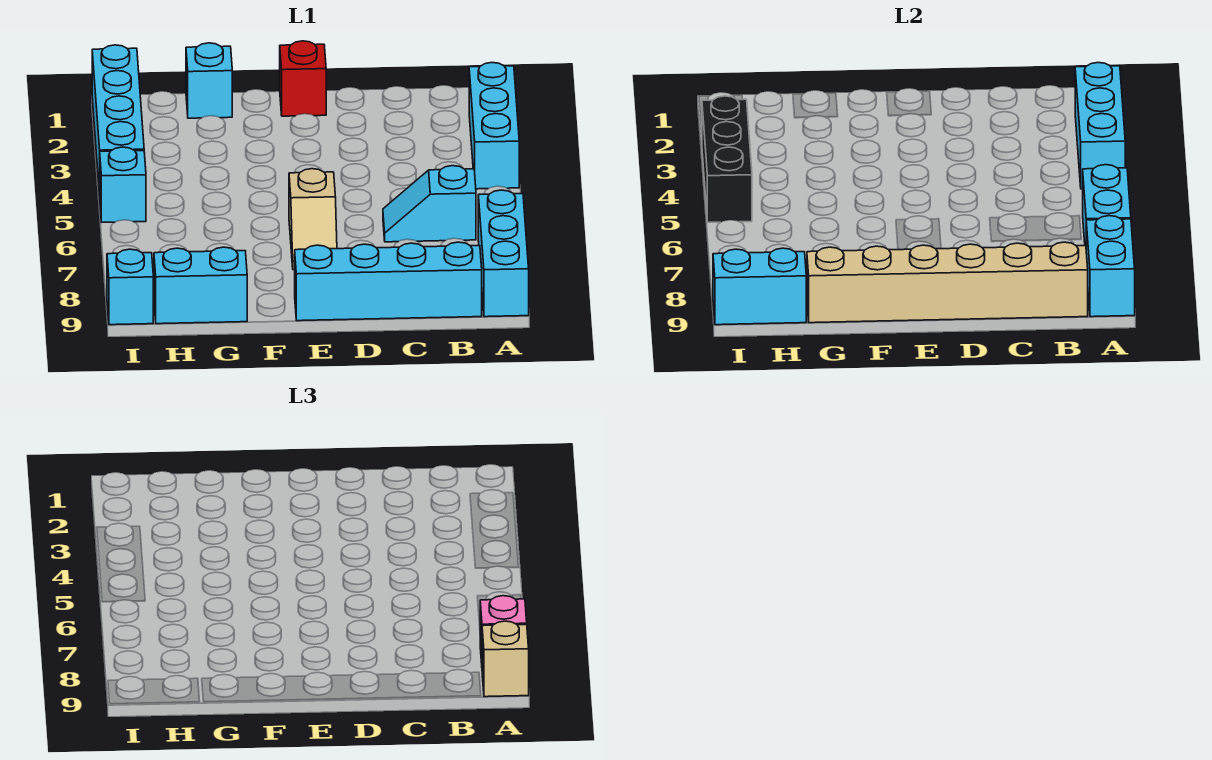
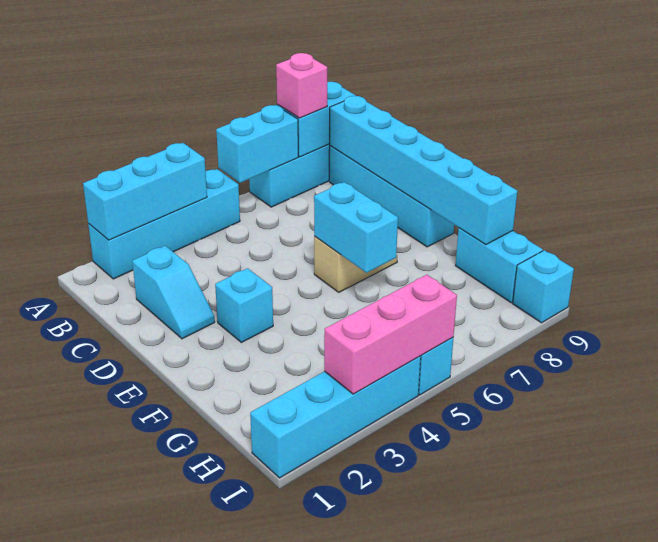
cyan 1x3 brick [469,63,519,189] -> cyan 1x4 brick [88,169,240,279]
tan 1x1 brick [482,621,529,697] -> none
cyan 1x2 slope [383,166,476,242] -> cyan 1x2 slope moved to [132,246,215,339]
tan 1x6 brick [807,242,1088,323] -> cyan 1x6 brick [330,96,517,245]
red 1x1 brick [280,41,326,116] -> none
cyan 1x1 brick [186,43,232,118] -> cyan 1x1 brick moved to [215,268,273,343]
cyan 1x2 brick [713,248,806,325] -> cyan 1x2 brick moved to [314,182,398,273]
black 1x3 brick [702,96,752,222] -> pink 1x3 brick [324,275,457,394]

